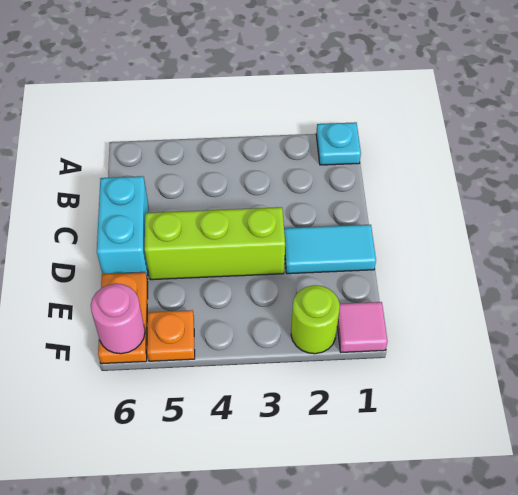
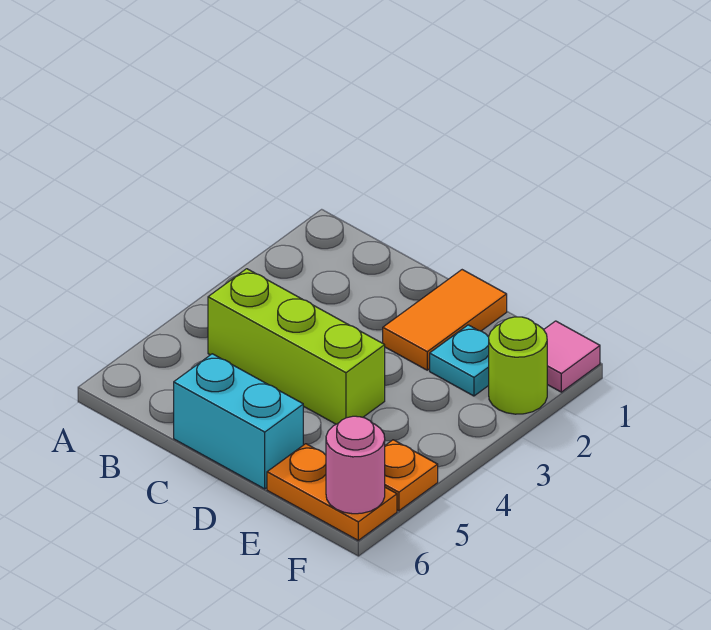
cyan 1x1 plate [316,122,361,165] -> cyan 1x1 plate moved to [430,325,489,396]
cyan 1x2 tile [284,225,376,274] -> orange 1x2 tile [383,270,507,370]
lime 1x3 brick [145,207,285,280] -> lime 1x3 brick turned to [208,269,385,424]

